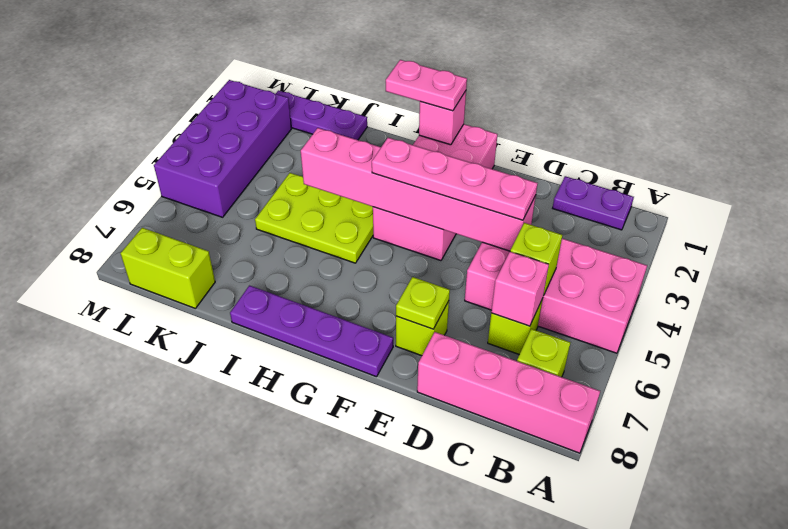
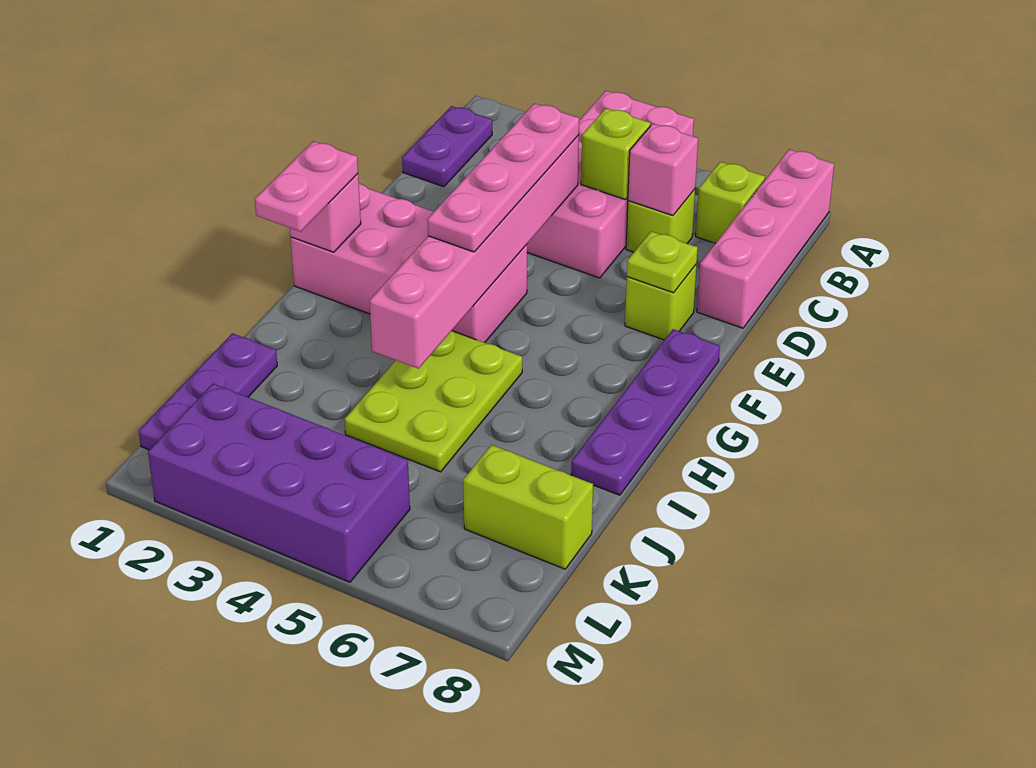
lime 1x2 brick [121,228,215,308] -> lime 1x2 brick turned to [463,445,593,569]

